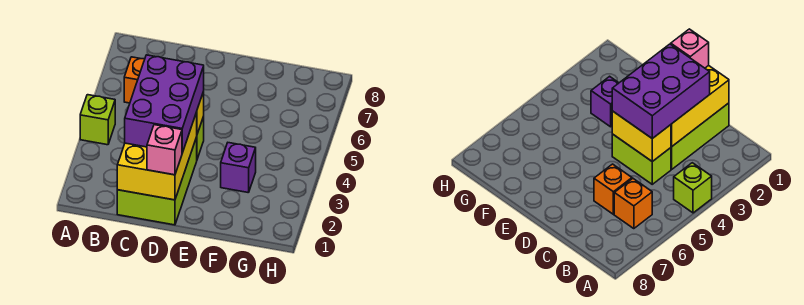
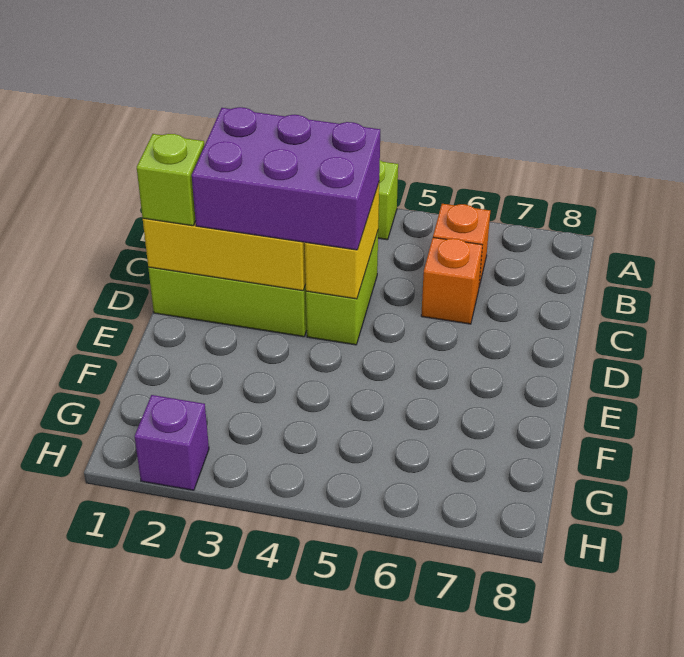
pink 1x1 brick [147,125,182,175] -> lime 1x1 brick [137,134,204,226]
purple 1x1 brick [221,143,256,193] -> purple 1x1 brick moved to [135,395,209,490]

